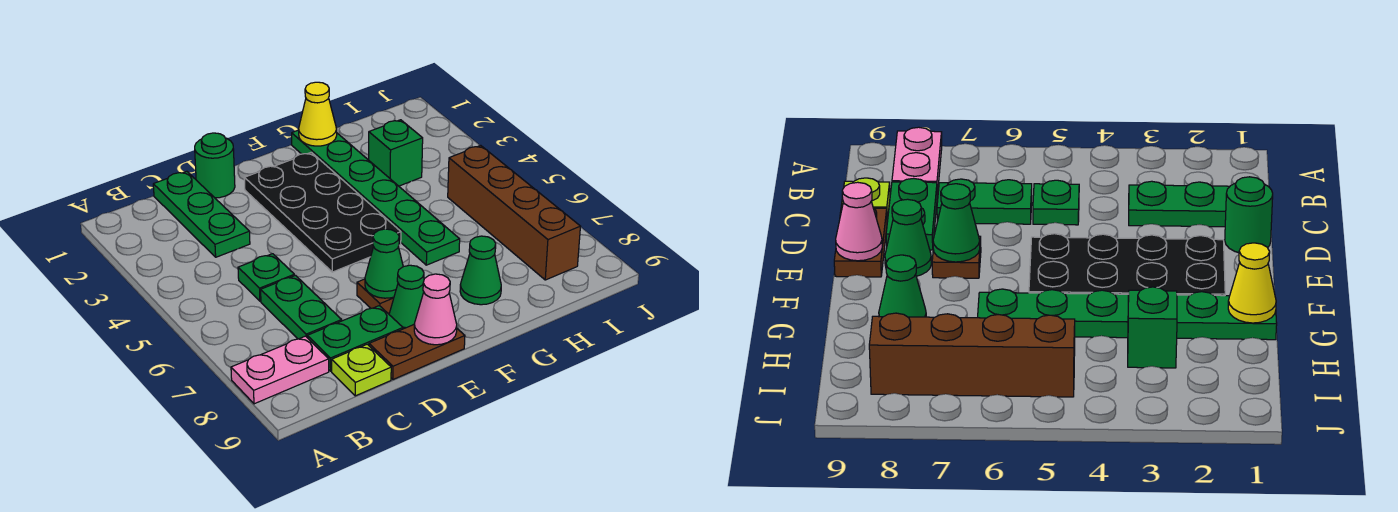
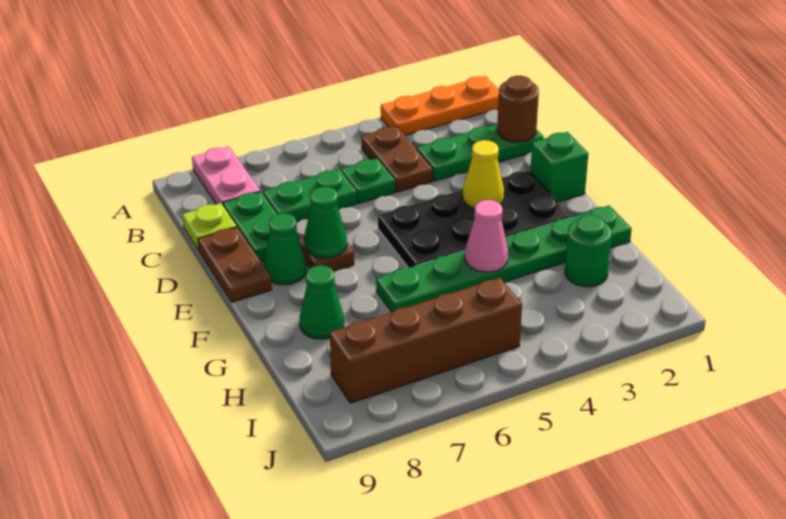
none -> orange 1x3 plate [381,76,499,135]
none -> brown 1x2 plate [362,126,433,192]
none -> brown 1x1 round brick [497,76,539,142]
green 1x1 round brick [195,133,235,198] -> green 1x1 round brick moved to [565,215,612,287]
pink 1x1 cone [414,274,457,345] -> pink 1x1 cone moved to [465,200,508,272]
yellow 1x1 cone [299,82,337,146] -> yellow 1x1 cone moved to [463,140,504,209]
green 1x1 brick [369,120,423,186] -> green 1x1 brick moved to [530,132,588,202]

